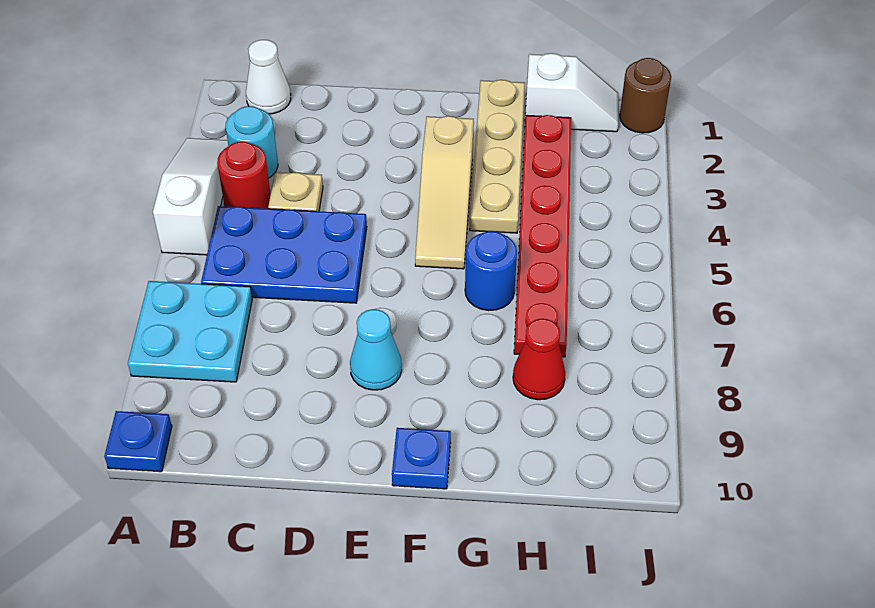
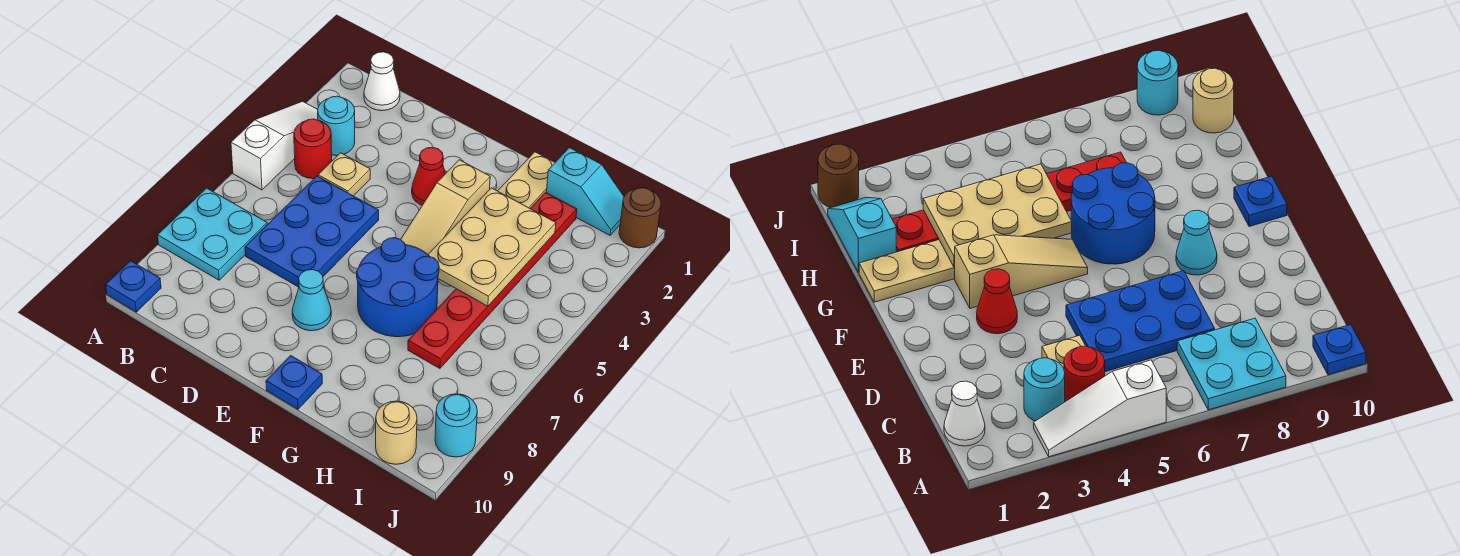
blue 2x3 plate [201,206,367,303] -> blue 2x3 plate turned to [245,176,379,287]
none -> tan 2x3 plate [428,188,556,306]
blue 1x1 round brick [465,231,517,311] -> blue 2x2 round brick [357,238,439,337]
white 1x2 slope [525,53,618,132] -> cyan 1x2 slope [546,148,624,235]
red 1x1 cone [513,319,565,400] -> red 1x1 cone moved to [412,147,445,205]
none -> tan 1x1 round brick [376,401,417,464]
none -> cyan 1x1 round brick [435,394,477,457]

